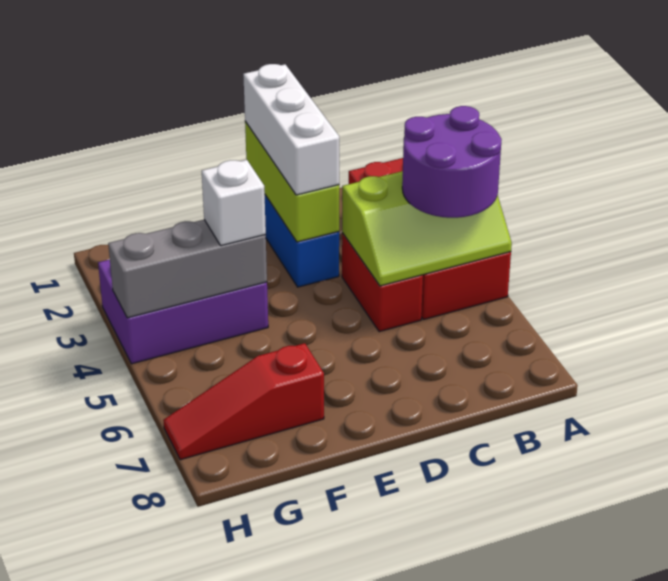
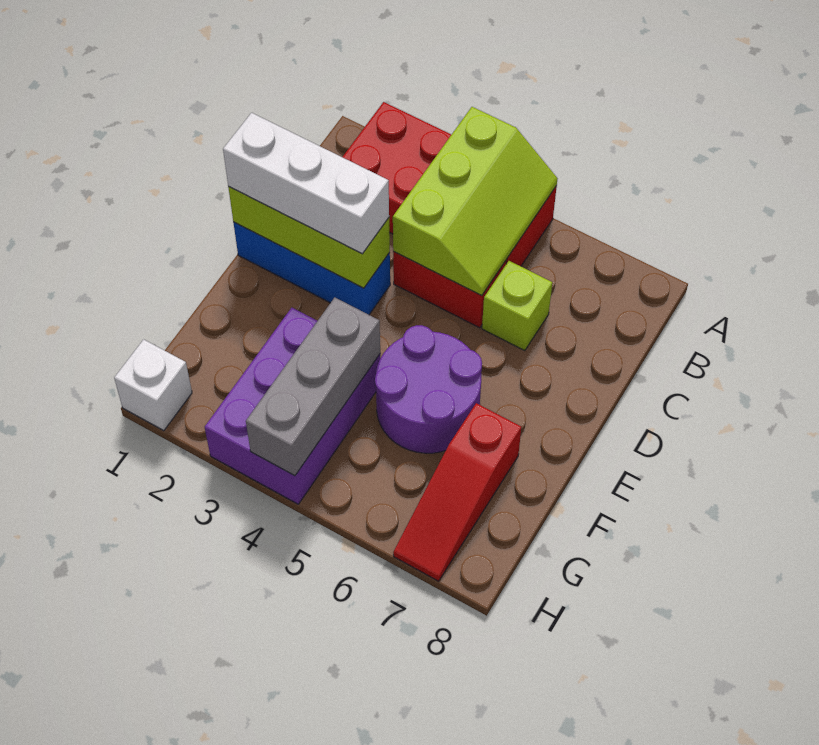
purple 2x2 round brick [402,106,502,218] -> purple 2x2 round brick moved to [375,325,482,453]
none -> lime 1x1 brick [482,261,552,351]
white 1x1 brick [202,160,266,246] -> white 1x1 brick moved to [114,339,192,431]

